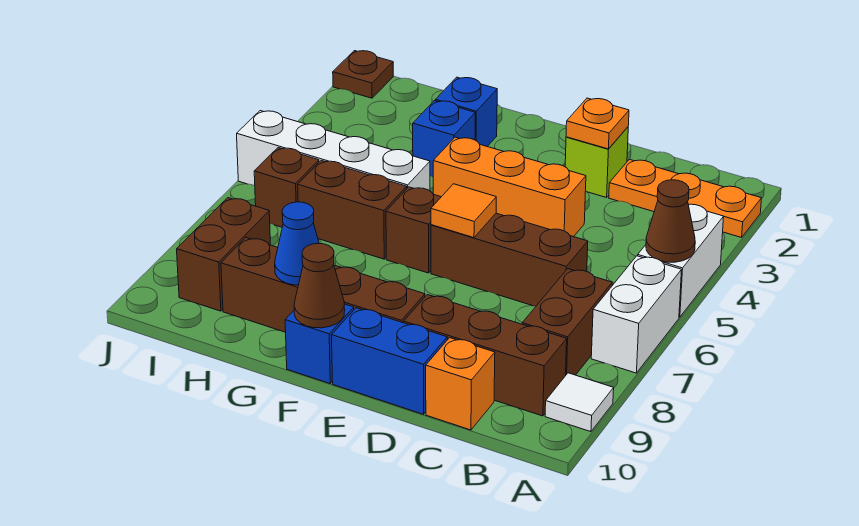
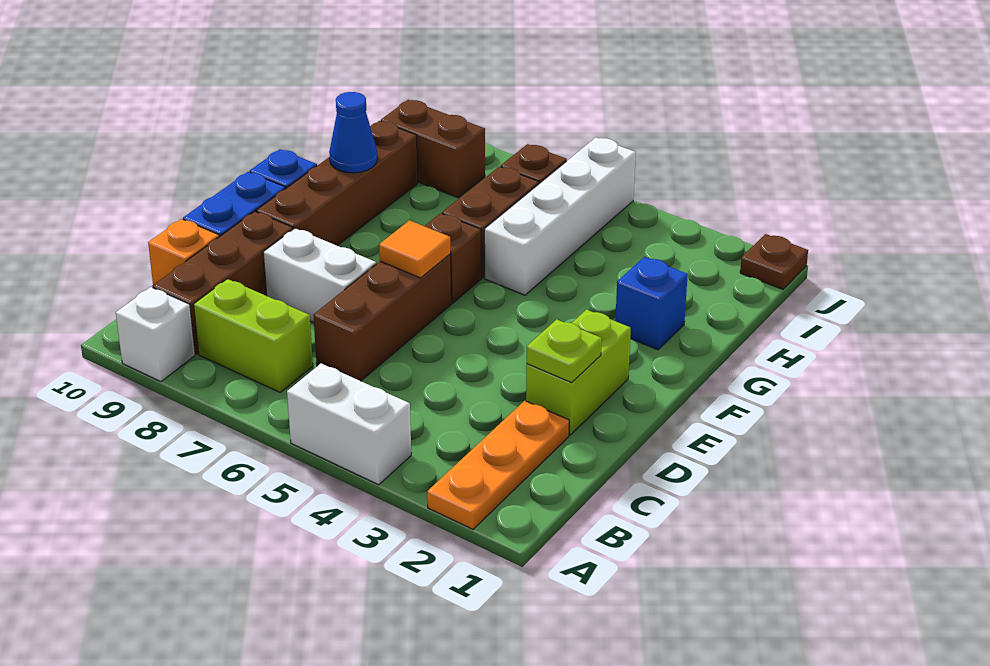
brown 1x1 cone [646,180,695,262] -> none
white 1x2 brick [591,256,682,373] -> white 1x2 brick moved to [263,228,376,323]
white 1x1 tile [545,373,614,432] -> white 1x1 brick [116,287,195,382]
brown 1x2 brick [522,269,612,375] -> lime 1x2 brick [194,279,313,392]
lime 1x1 brick [565,127,628,198] -> lime 1x2 brick [526,310,631,435]
orange 1x1 plate [566,98,629,149] -> lime 1x1 plate [527,319,602,383]
orange 1x3 brick [433,137,586,237] -> none
brown 1x1 cone [294,244,345,328] -> none
blue 1x1 brick [413,101,475,177] -> none

